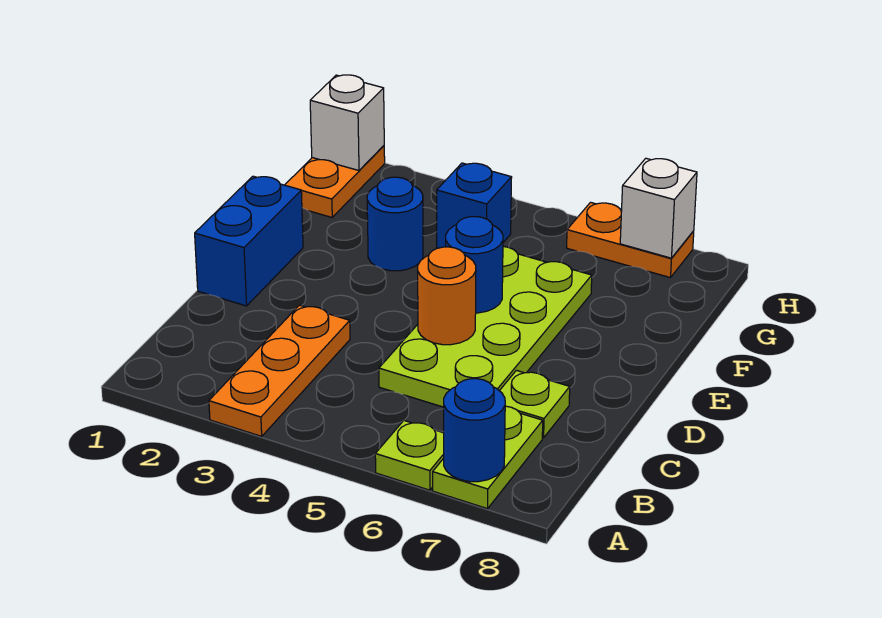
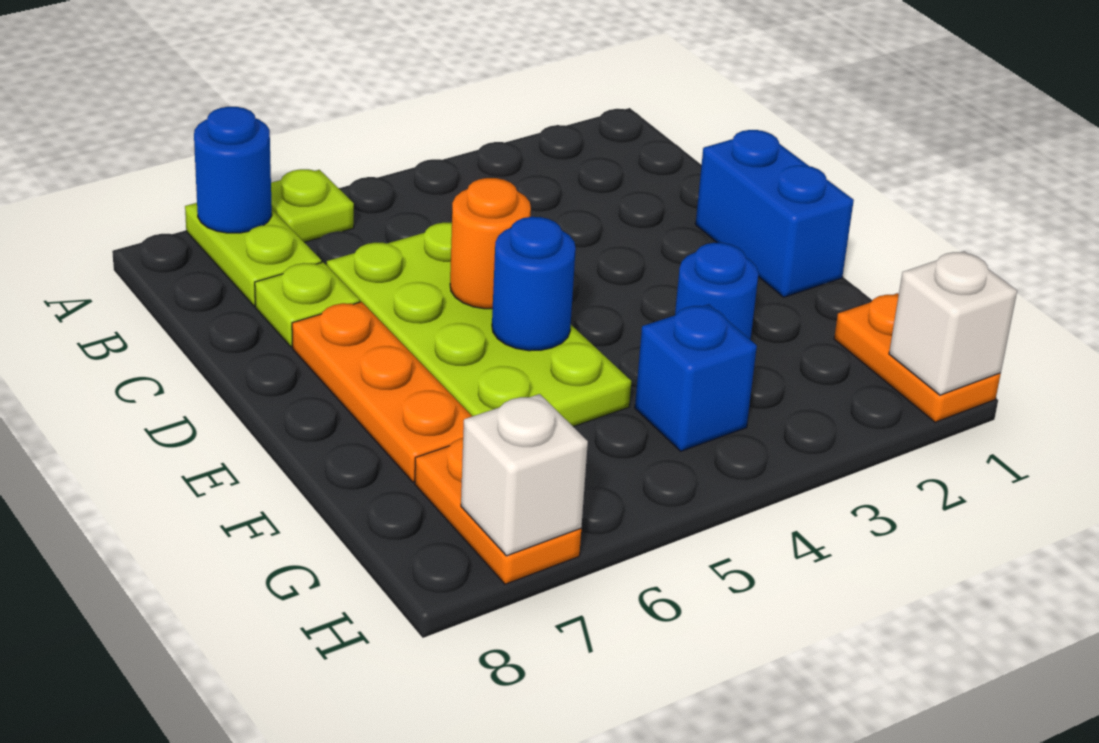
orange 1x3 plate [209,305,350,436] -> orange 1x3 plate moved to [292,302,472,482]
orange 1x2 plate [567,202,694,278] -> orange 1x2 plate turned to [415,438,581,584]

